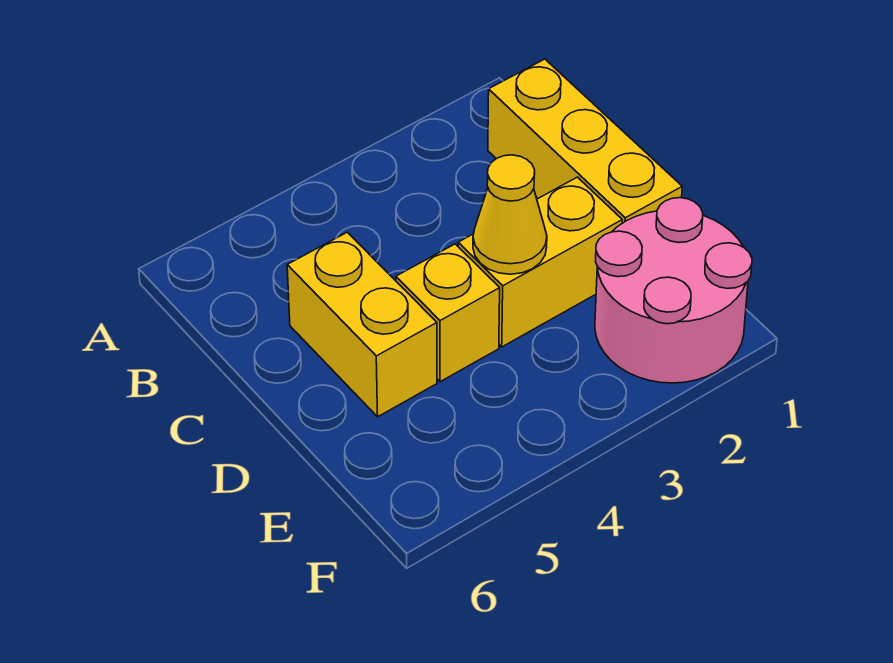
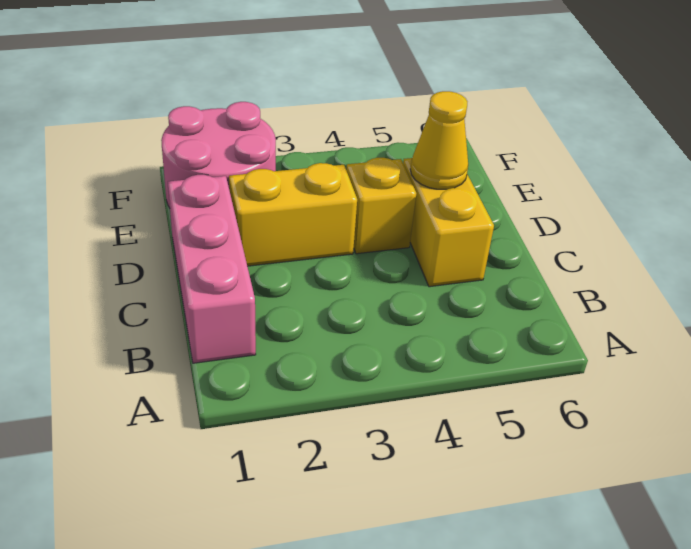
yellow 1x3 brick [488,59,682,223] -> pink 1x3 brick [168,175,256,363]
yellow 1x1 cone [473,155,547,274] -> yellow 1x1 cone moved to [410,91,468,189]

